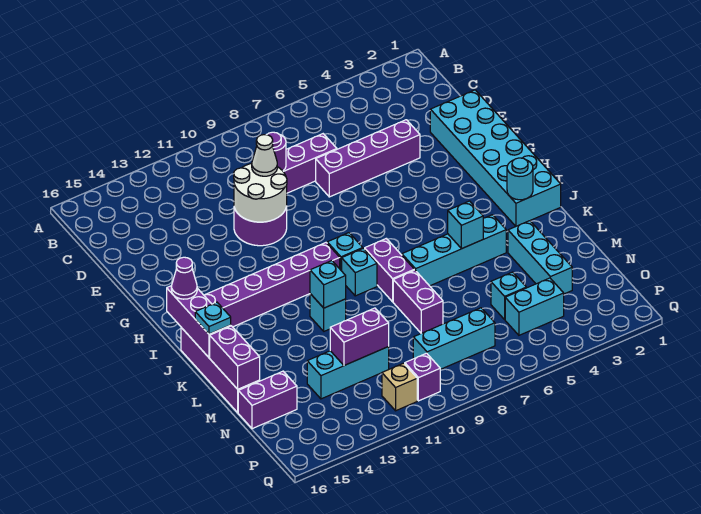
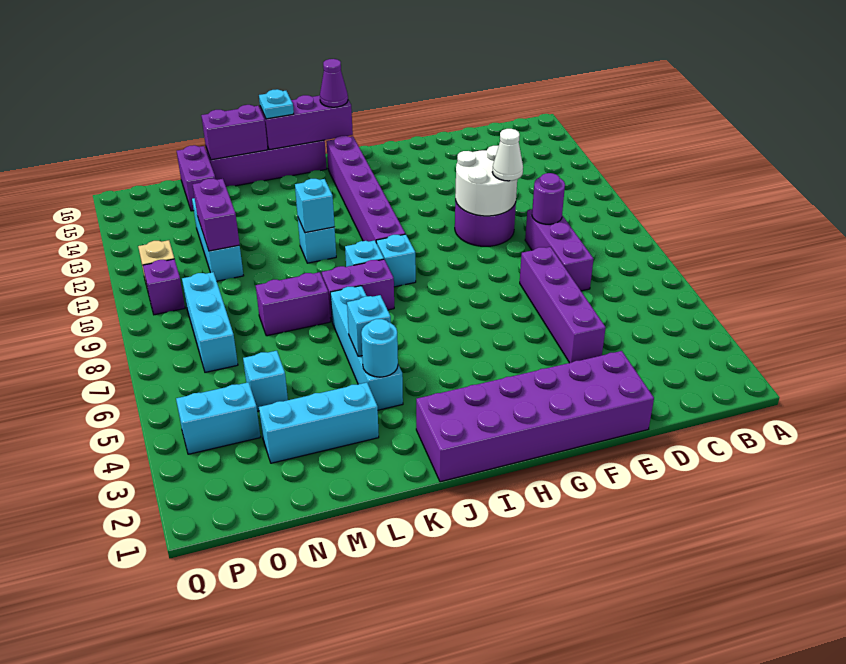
cyan 2x6 brick [430,90,561,226] -> purple 2x6 brick [416,351,654,482]
cyan 1x1 round brick [507,158,533,200] -> cyan 1x1 round brick moved to [361,319,398,377]
cyan 1x2 brick [505,278,564,335] -> cyan 1x2 brick turned to [176,382,260,454]

